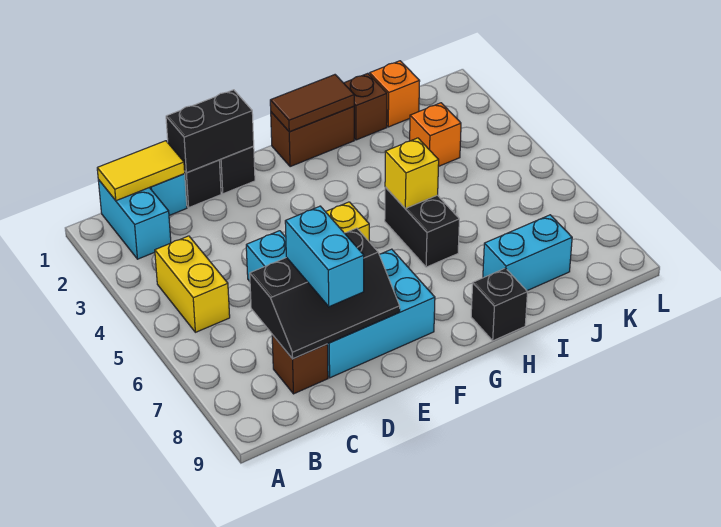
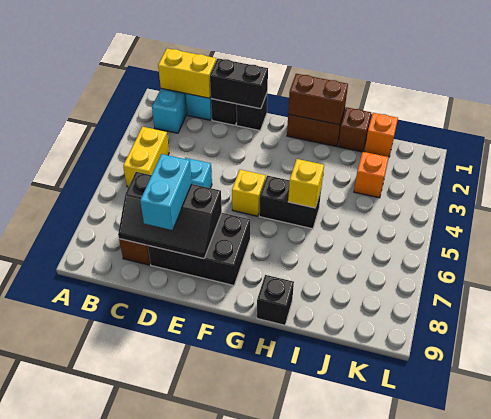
yellow 1x2 tile [97,141,185,201] -> yellow 1x2 brick [158,48,216,98]
cyan 2x3 brick [327,249,435,378] -> black 2x3 brick [148,213,250,285]
brown 1x2 tile [270,75,354,132] -> brown 1x2 brick [288,74,348,125]
black 1x2 brick [385,187,459,267] -> black 1x2 brick turned to [259,175,321,229]
cyan 1x2 brick [483,215,572,291] -> none

